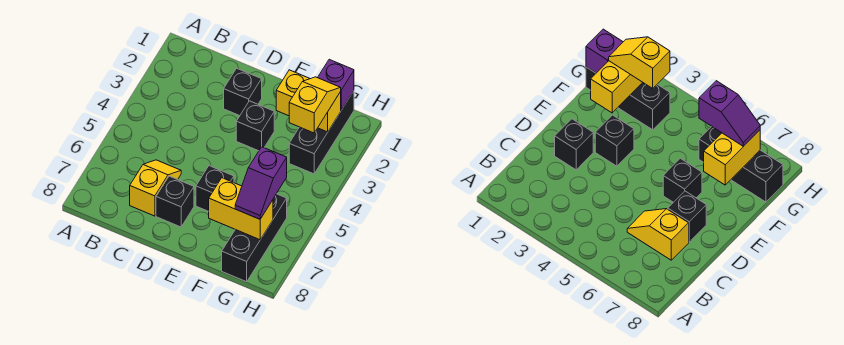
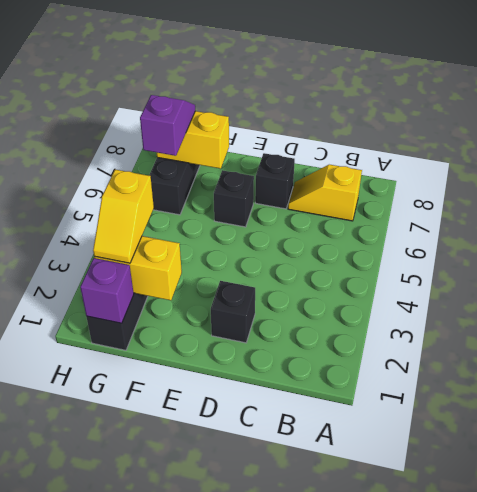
yellow 1x2 slope [130,160,181,216] -> yellow 1x2 slope turned to [288,165,362,221]
black 1x1 brick [236,101,274,151] -> none

